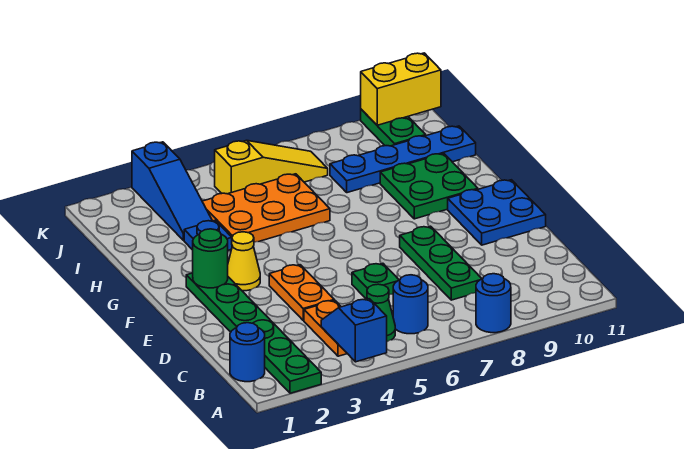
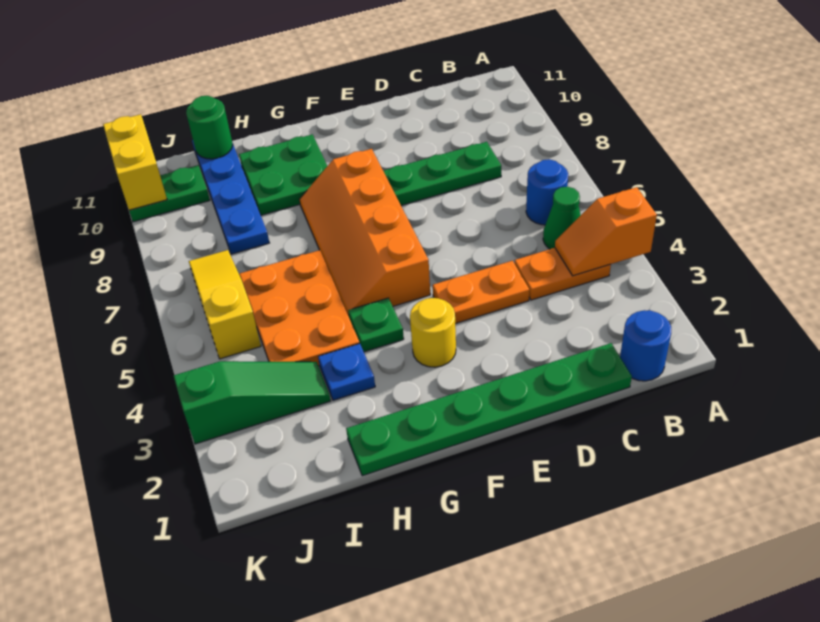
green 1x6 plate [186,273,321,393] -> green 1x6 plate moved to [346,343,632,476]
blue 1x2 slope [321,299,387,362] -> orange 1x2 slope [555,187,657,276]
blue 1x1 round brick [476,274,511,333] -> none
green 1x1 plate [352,263,399,299] -> green 1x1 plate moved to [348,298,404,352]
blue 2x2 plate [448,180,546,245] -> none
green 1x1 round brick [193,229,228,288] -> green 1x1 round brick moved to [186,96,233,159]
yellow 1x1 cone [228,232,260,291] -> yellow 1x1 round brick [410,298,456,367]
none -> orange 2x4 slope [299,149,430,316]
blue 1x3 slope [132,142,212,240] -> green 1x3 slope [174,361,331,444]

